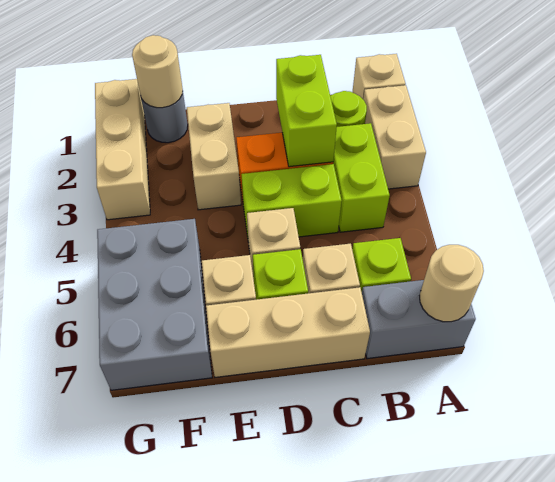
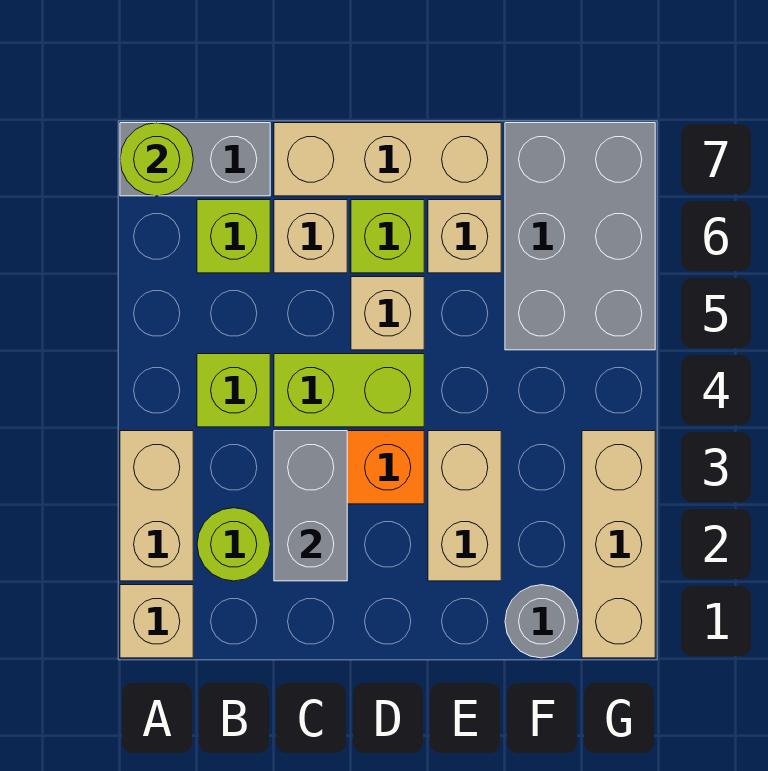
tan 1x1 round brick [420,245,484,322] -> lime 1x1 round brick [120,123,193,196]
lime 1x2 brick [333,123,390,232] -> lime 1x1 brick [197,354,270,427]
lime 1x2 brick [276,55,337,167] -> grey 1x2 brick [274,431,347,581]
tan 1x1 round brick [132,35,183,108] -> none

